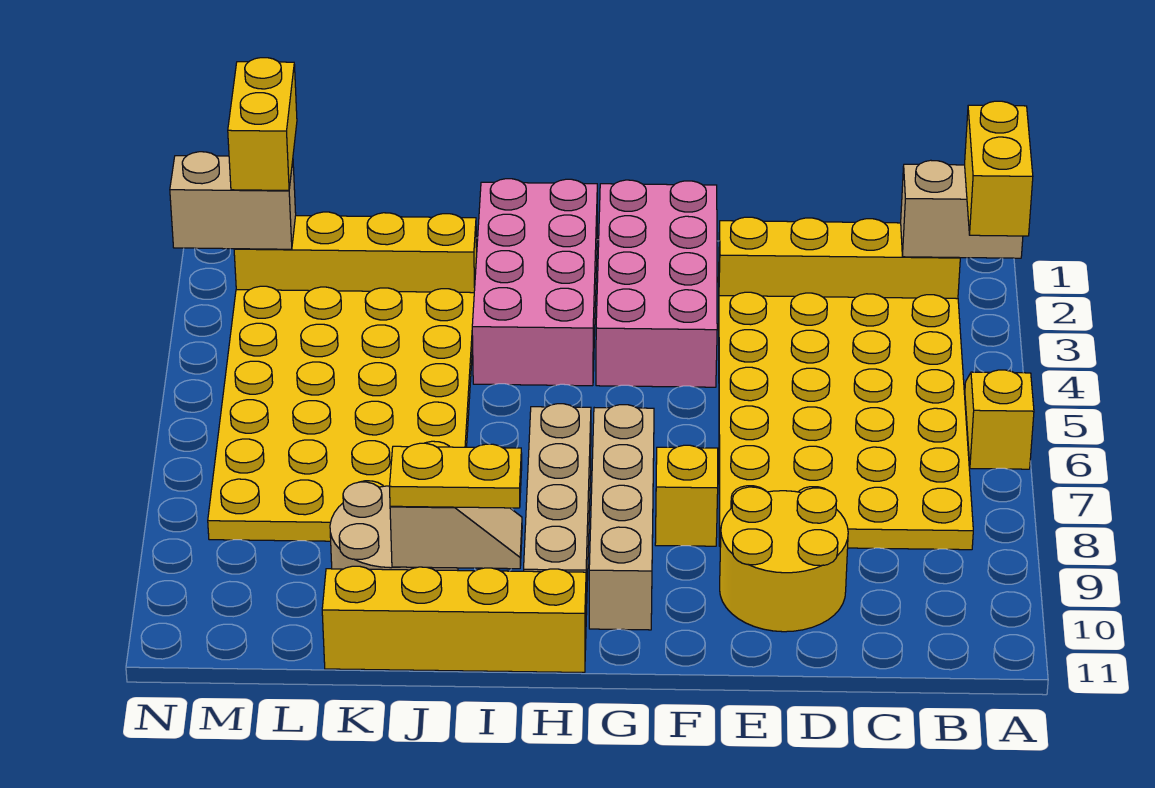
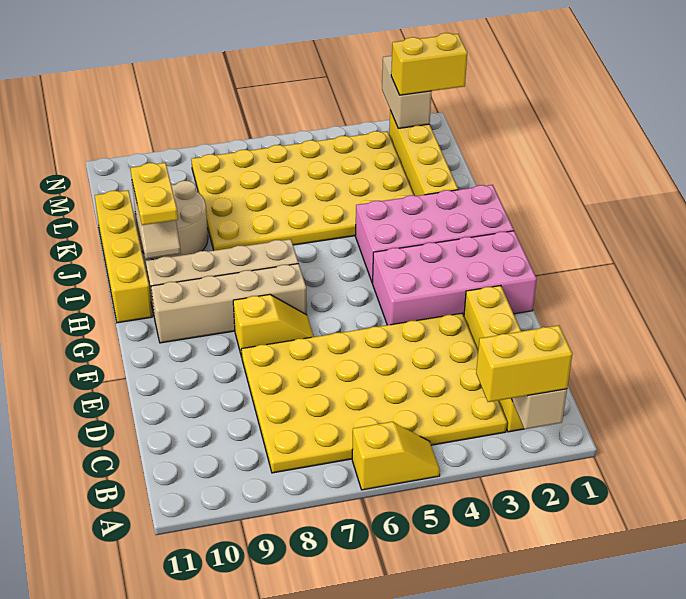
yellow 2x2 round brick [720,487,848,632] -> none

